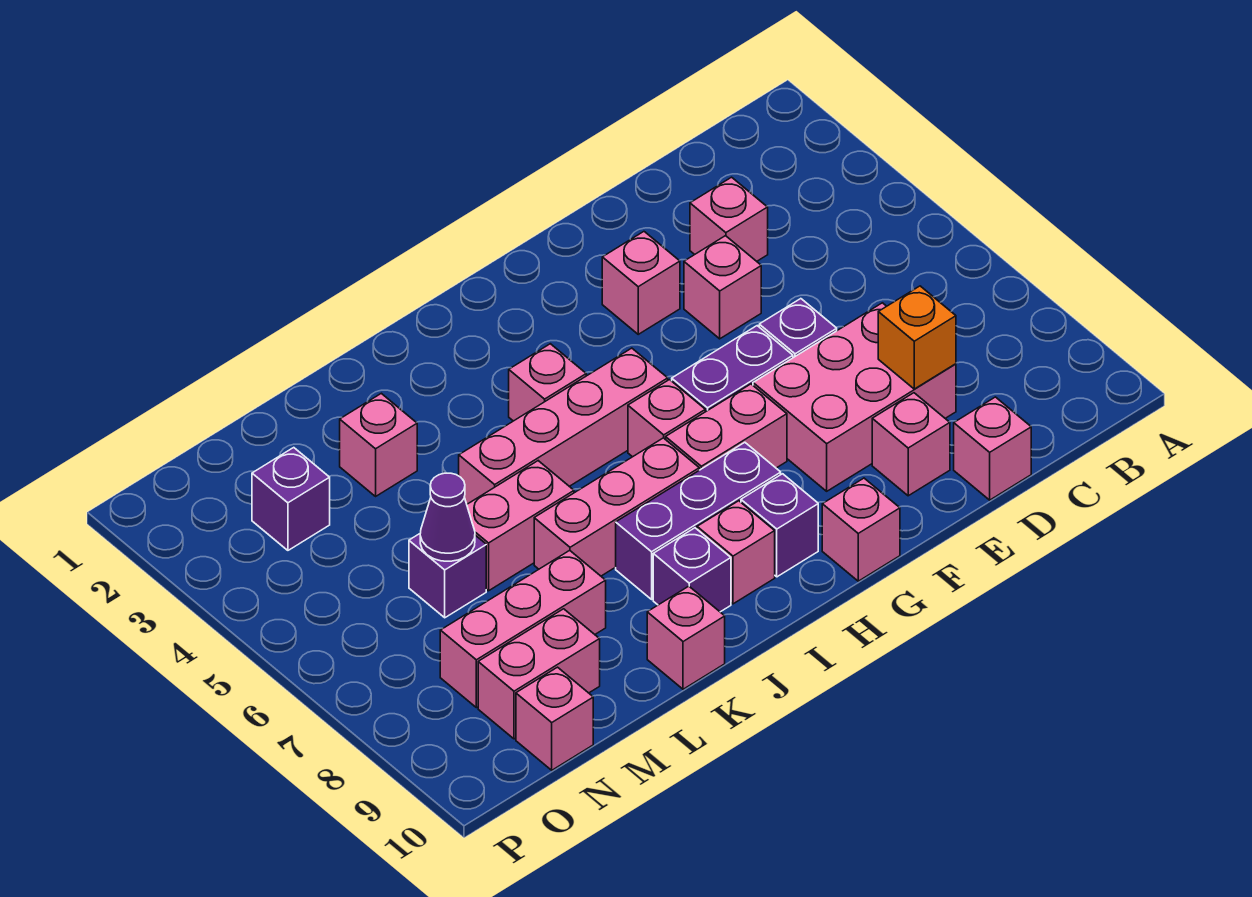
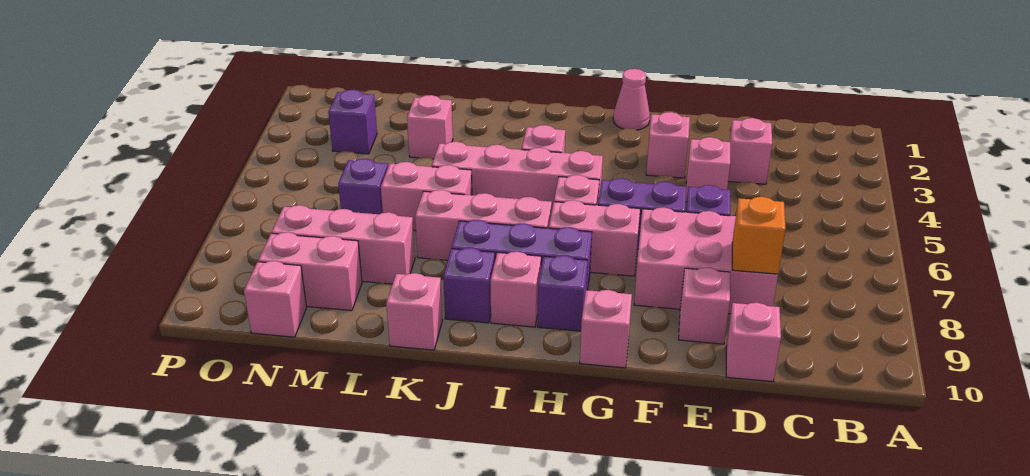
none -> pink 1x1 cone [613,69,650,130]
purple 1x1 cone [420,473,475,561] -> none

